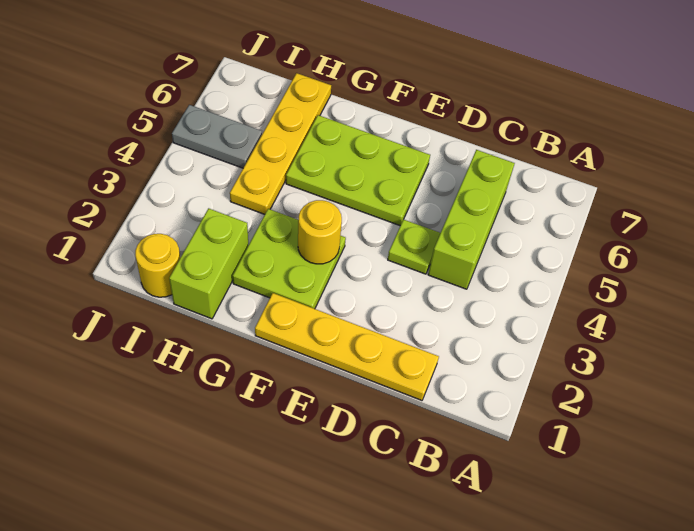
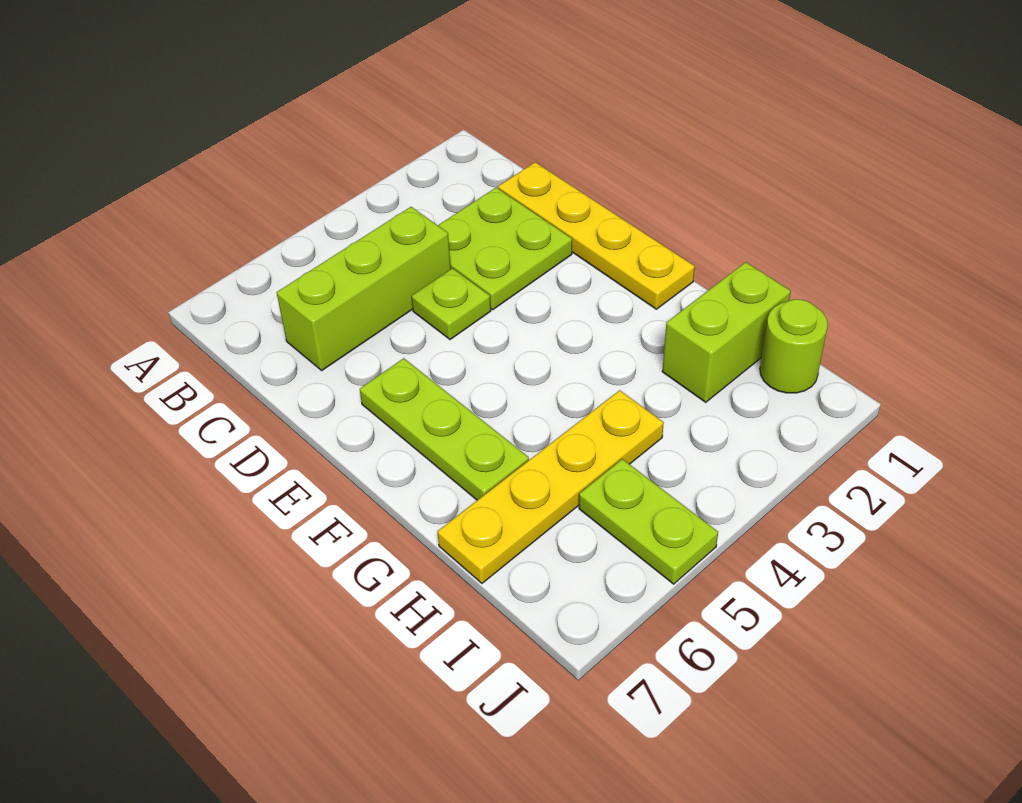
lime 2x3 plate [286,115,430,226] -> lime 1x3 plate [360,358,529,500]
lime 2x2 plate [233,209,346,309] -> lime 2x2 plate moved to [438,187,572,310]
yellow 1x1 round brick [298,200,342,264] -> none
yellow 1x1 round brick [135,234,180,297] -> lime 1x1 round brick [760,299,828,393]
grey 1x2 plate [172,105,262,168] -> lime 1x2 plate [579,459,718,584]

